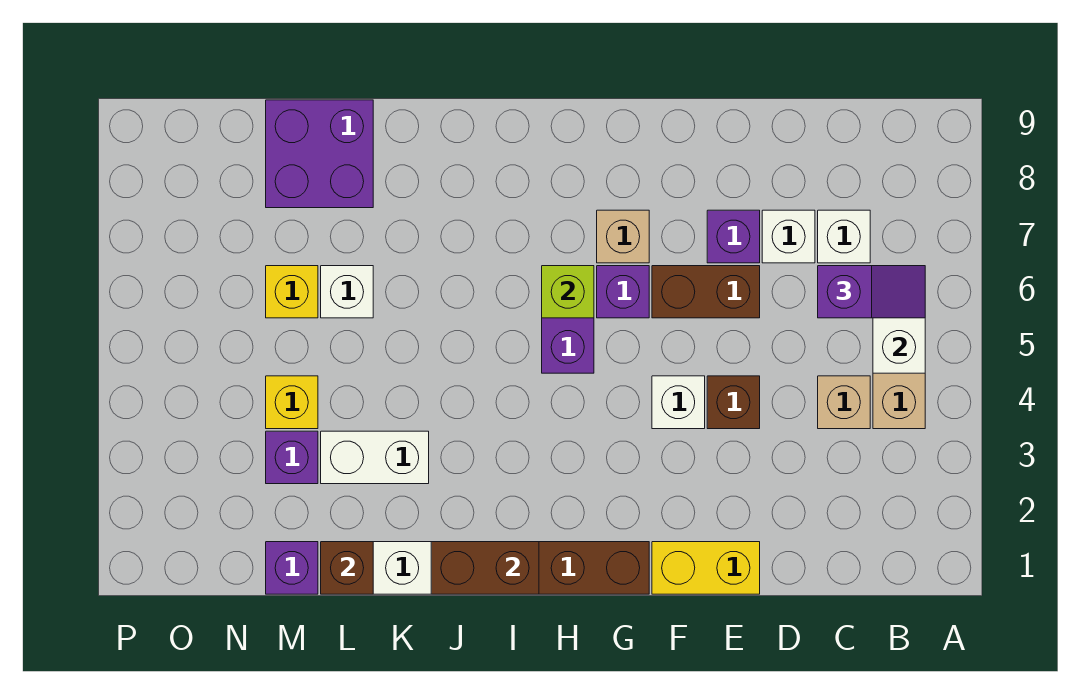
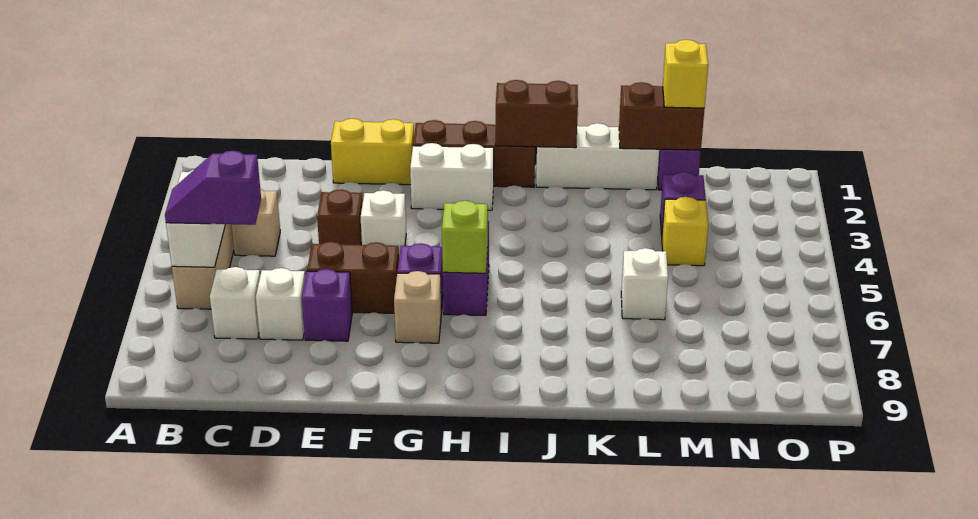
white 1x2 brick [321,431,429,484] -> white 1x2 brick moved to [410,143,494,210]
brown 1x1 brick [321,542,373,594] -> brown 1x2 brick [619,82,704,150]
purple 2x2 brick [266,100,373,208] -> none
yellow 1x1 brick [266,266,318,318] -> yellow 1x1 brick moved to [663,40,708,108]

